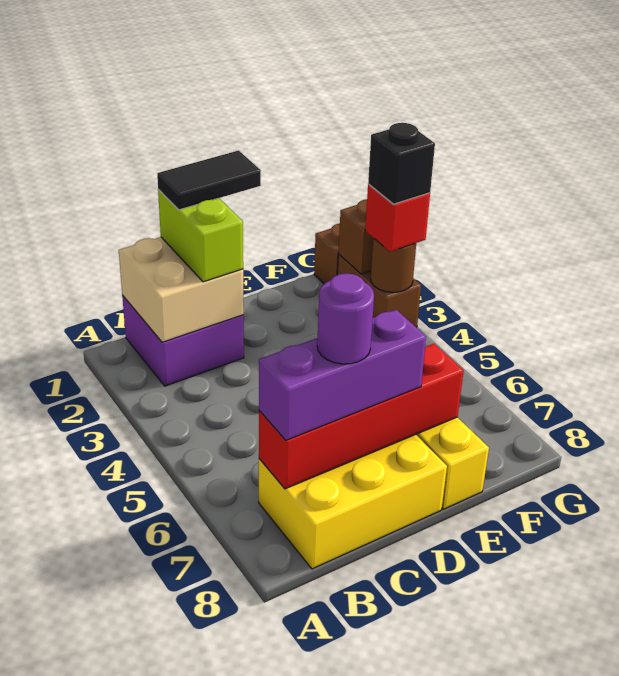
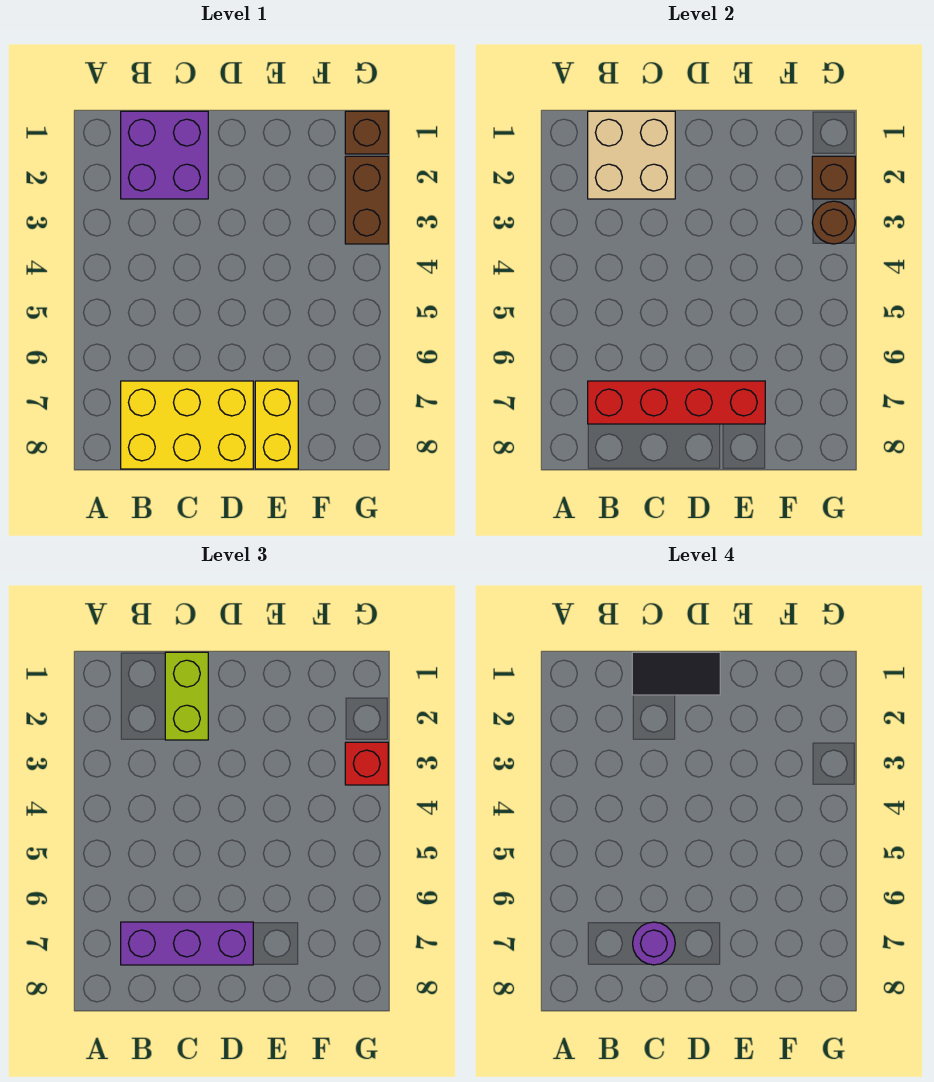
black 1x1 brick [368,123,435,204] -> none

